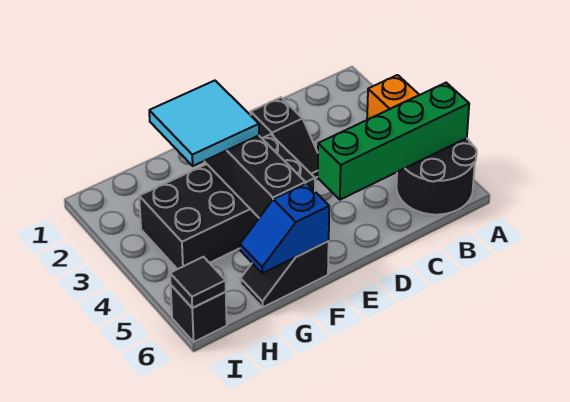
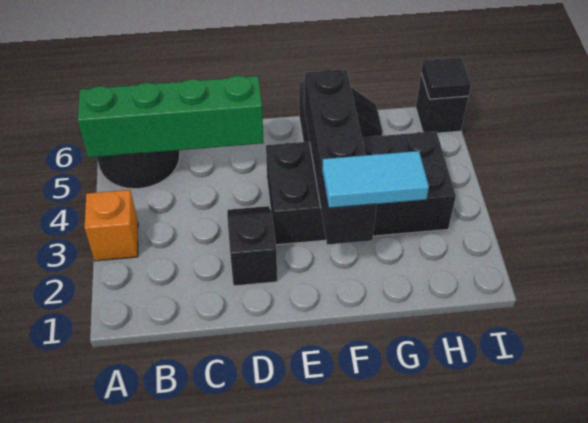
cyan 2x2 tile [149,81,259,166] -> cyan 1x2 tile [322,151,429,208]
blue 1x2 slope [240,183,329,273] -> none

